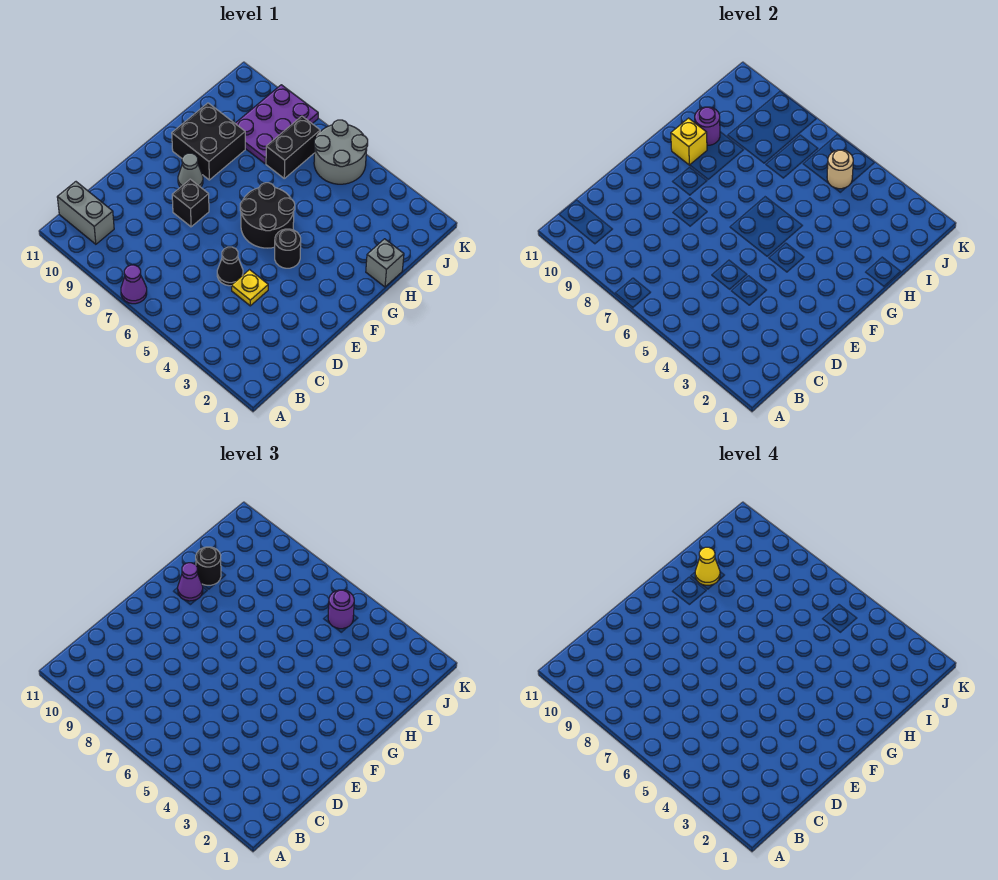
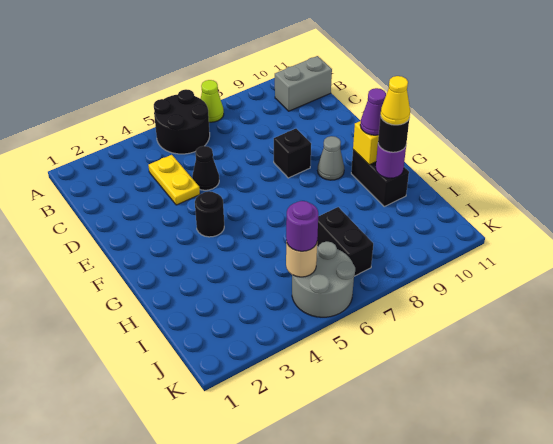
purple 1x1 cone [121,265,147,304] -> lime 1x1 cone [201,80,224,122]
yellow 1x1 plate [231,270,268,306] -> yellow 1x2 plate [148,155,200,205]
black 2x2 round brick [240,183,295,248] -> black 2x2 round brick moved to [154,89,210,154]
black 2x2 brick [172,103,245,180] -> black 1x2 brick [351,150,409,206]
grey 1x1 brick [366,239,404,287] -> none
purple 2x3 plate [235,85,318,164] -> none

